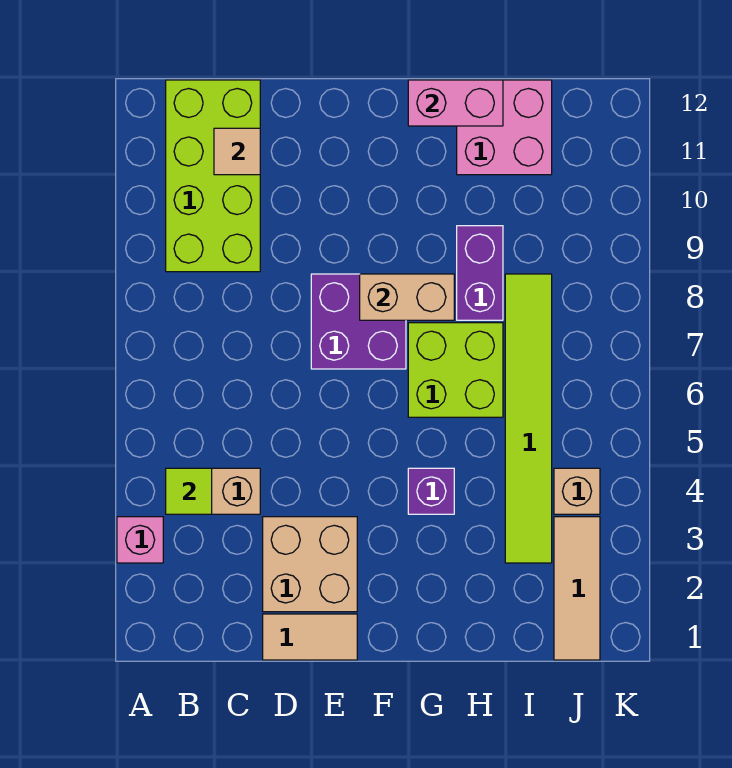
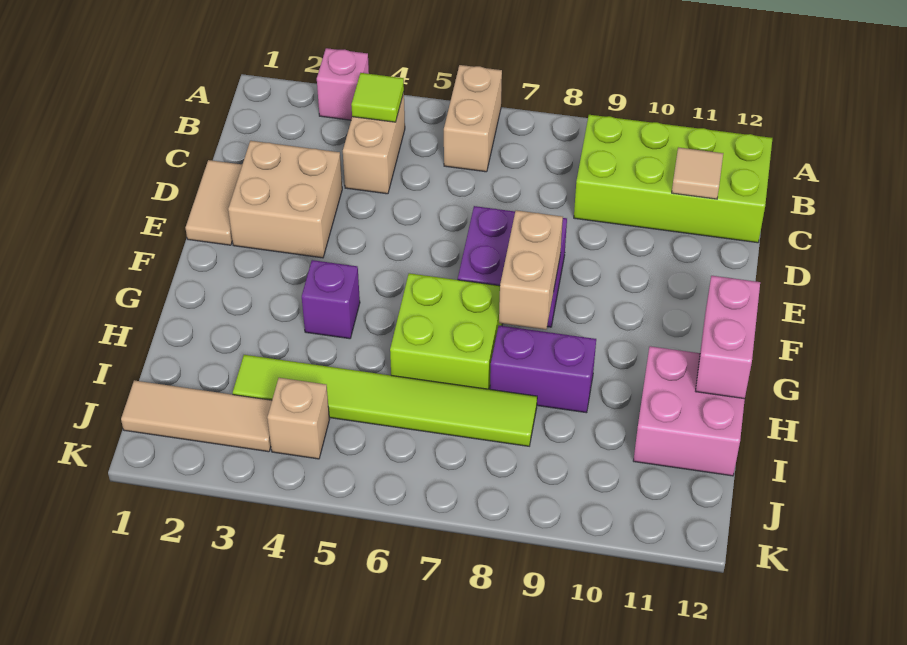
none -> tan 1x2 brick [444,65,502,172]

